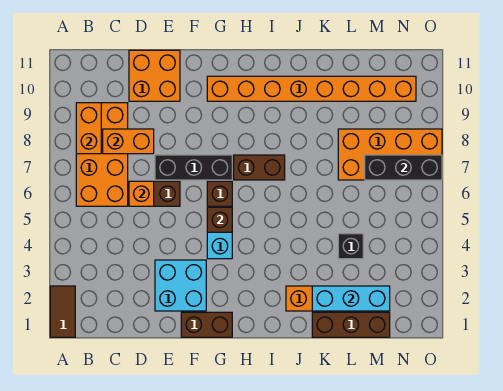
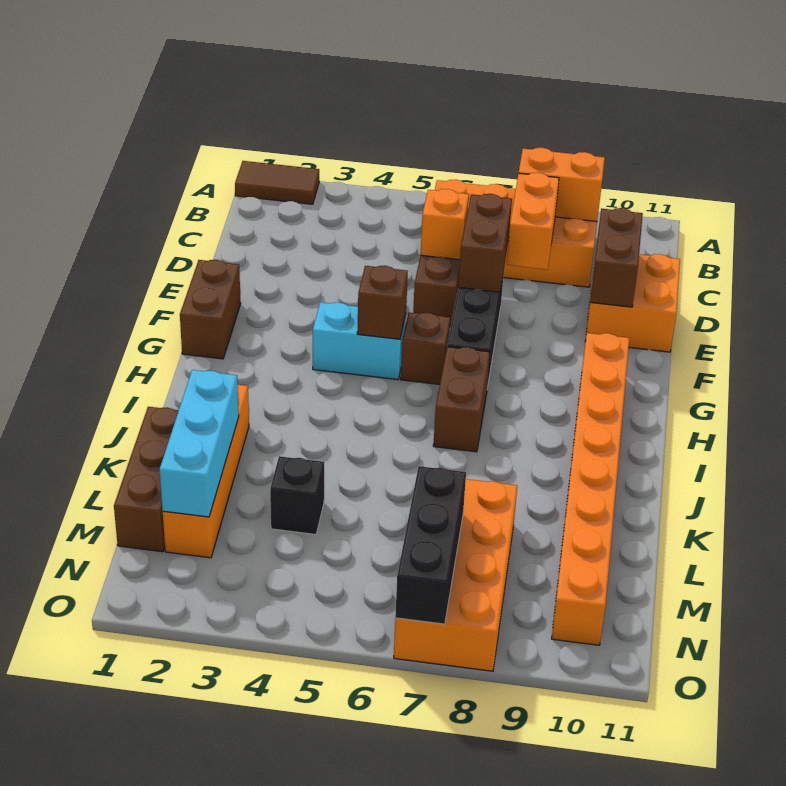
none -> brown 1x2 brick [458,194,512,292]
none -> brown 1x2 brick [590,208,643,307]
cyan 2x2 brick [155,260,206,311] -> none

